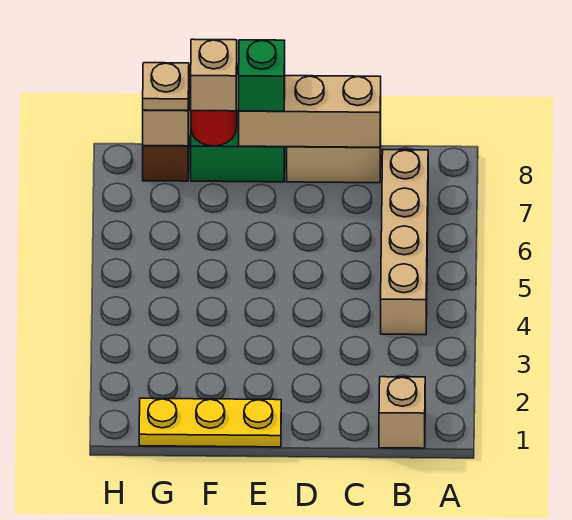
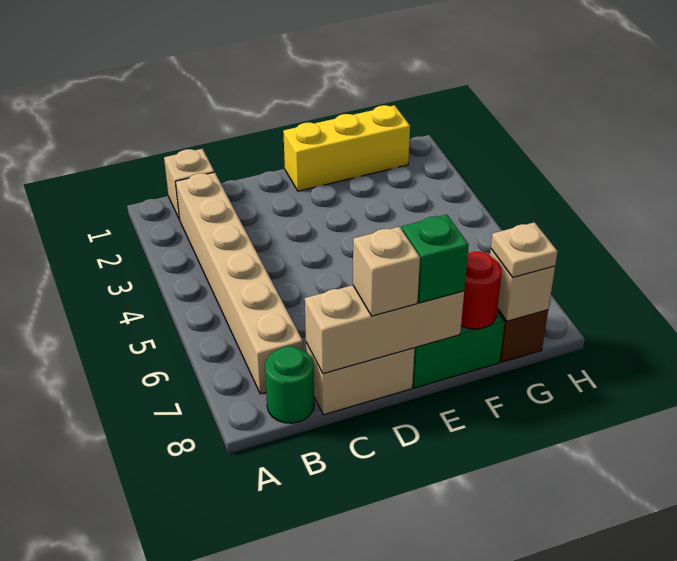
tan 1x4 brick [381,150,428,335] -> tan 1x6 brick [176,172,303,394]
none -> green 1x1 round brick [265,346,314,423]
yellow 1x3 plate [139,398,281,447] -> yellow 1x3 brick [283,105,410,191]
tan 1x1 brick [191,39,237,111] -> tan 1x1 brick moved to [353,227,420,316]

